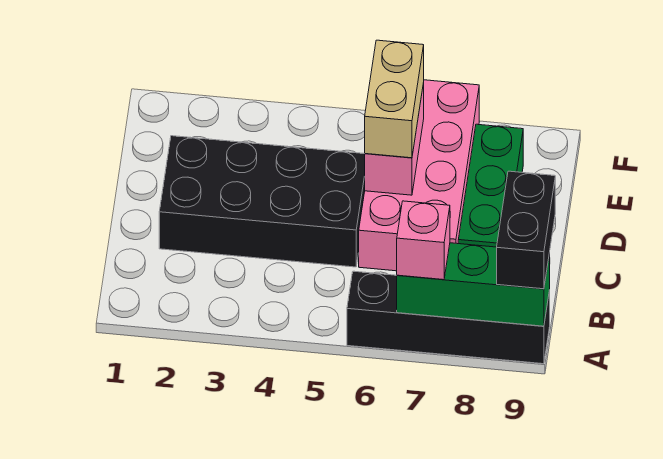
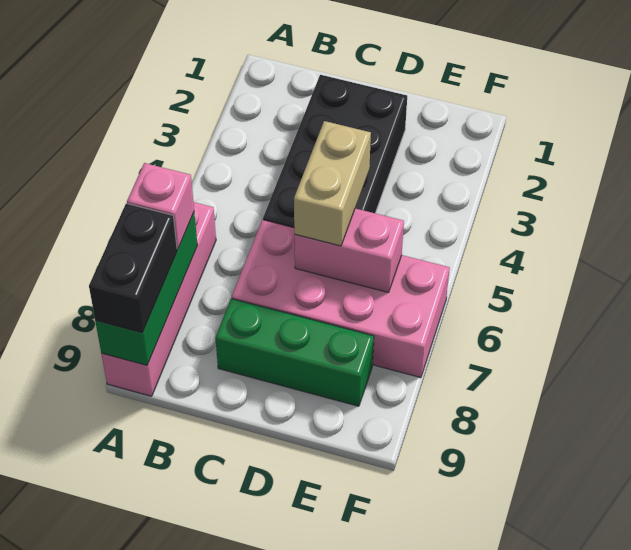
black 1x4 brick [347,271,550,364] -> pink 1x4 brick [101,202,216,396]
black 1x2 brick [497,171,555,289] -> black 1x2 brick turned to [89,203,177,333]
tan 1x2 brick [365,40,424,158] -> tan 1x2 brick turned to [294,121,371,246]

